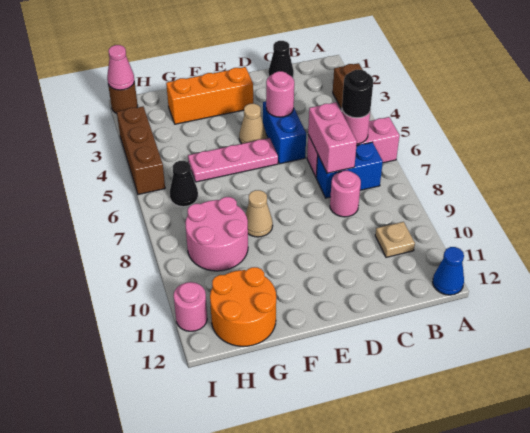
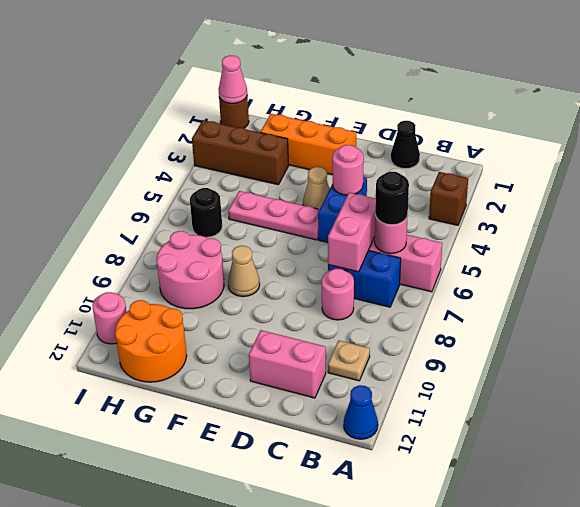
none -> pink 1x2 brick [249,330,326,398]
black 1x1 cone [170,161,198,207] -> black 1x1 round brick [190,188,222,237]
brown 1x3 brick [117,107,165,195] -> brown 1x3 brick turned to [192,120,289,185]

